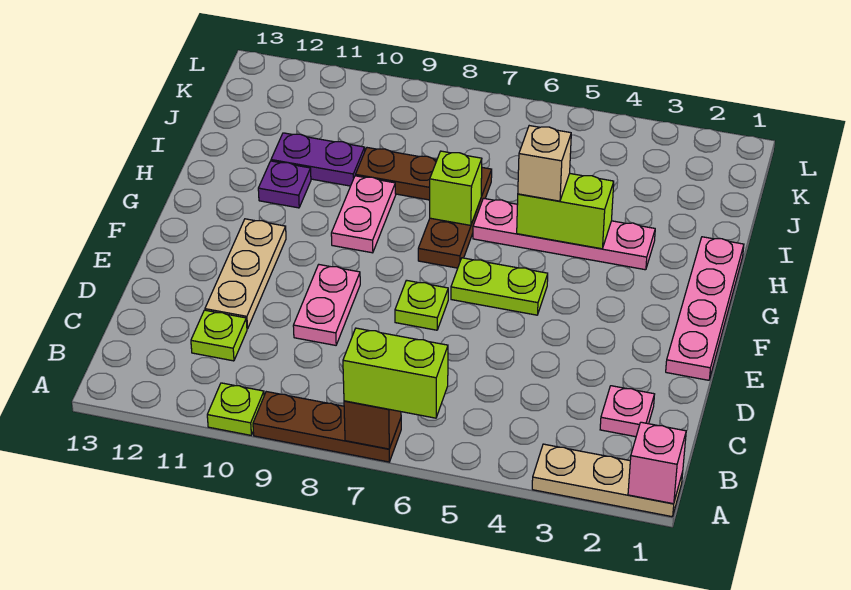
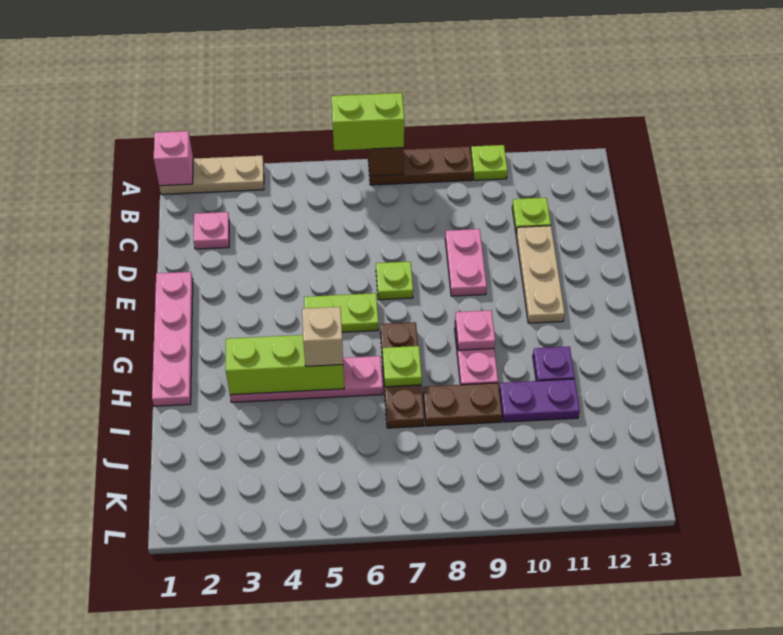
none -> pink 1x1 plate [455,310,495,350]
lime 1x2 brick [517,173,614,249] -> lime 1x3 brick [226,335,344,395]
lime 1x1 brick [430,151,482,225] -> lime 1x1 plate [383,346,422,387]

